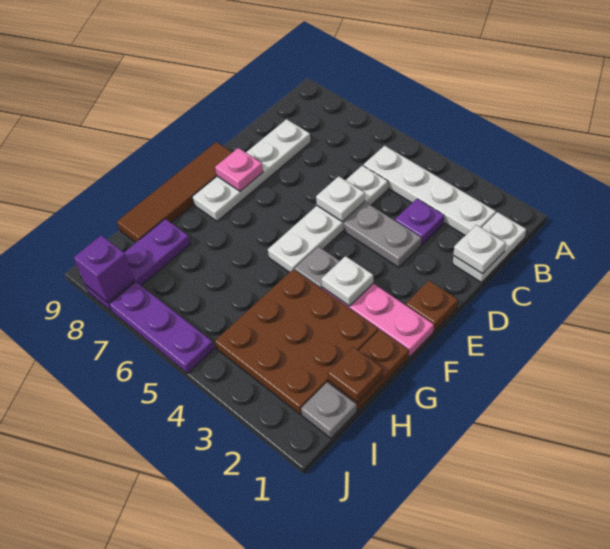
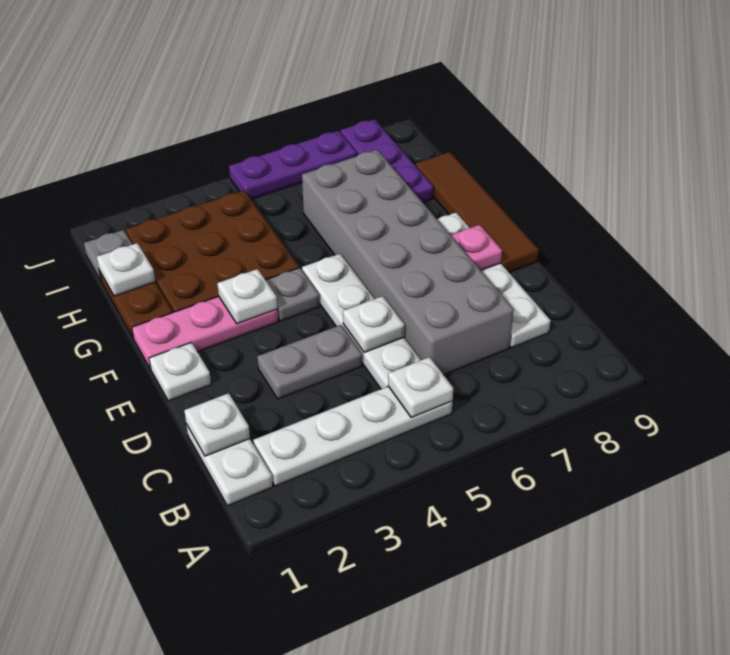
none -> white 1x1 plate [388,357,453,418]
purple 1x1 plate [395,199,444,245] -> none
none -> grey 2x6 brick [302,150,514,375]
brown 1x1 plate [406,281,458,331] -> white 1x1 plate [149,343,211,401]
brown 1x1 plate [328,347,383,402] -> white 1x1 plate [97,243,155,296]
purple 1x1 brick [74,235,134,303] -> none

